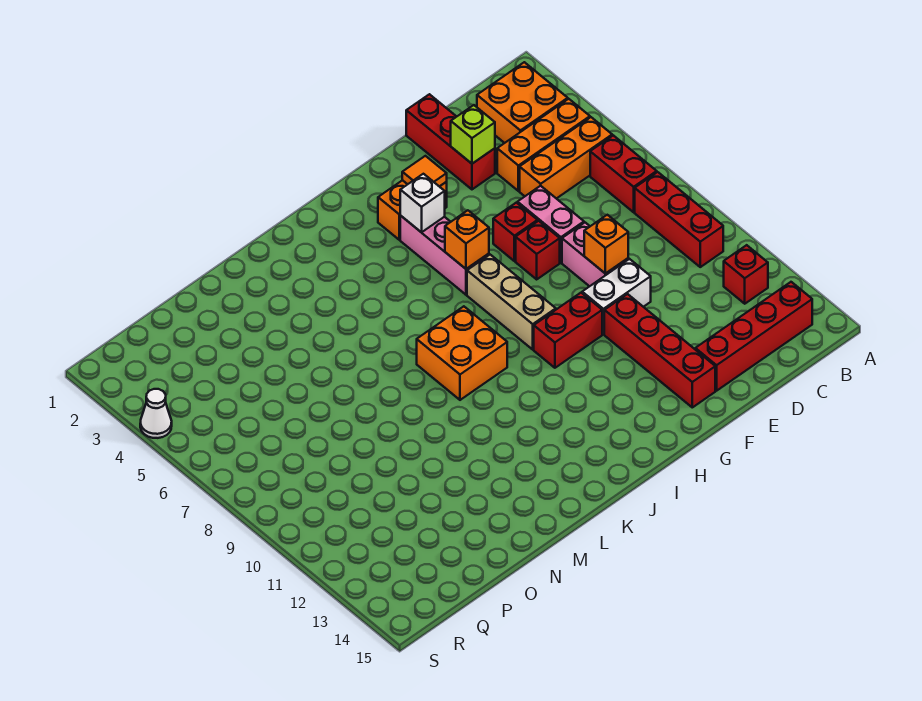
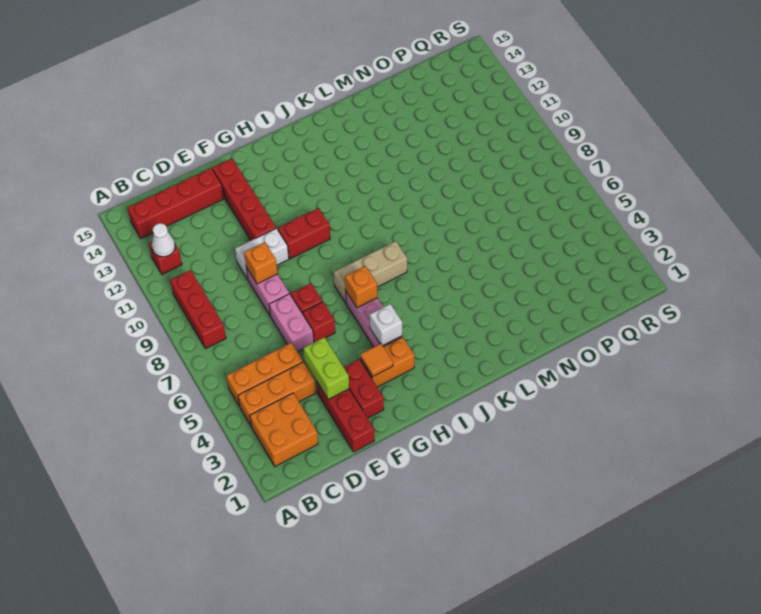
red 1x2 brick [590,135,657,212] -> red 1x2 brick moved to [344,359,384,418]
lime 1x1 brick [451,105,495,164] -> lime 1x2 brick [303,337,349,400]
tan 1x3 brick [467,255,556,349] -> tan 1x3 brick turned to [334,241,407,303]
orange 2x2 brick [417,306,507,400] -> none
white 1x1 cone [140,389,172,438] -> white 1x1 cone moved to [152,223,175,257]

